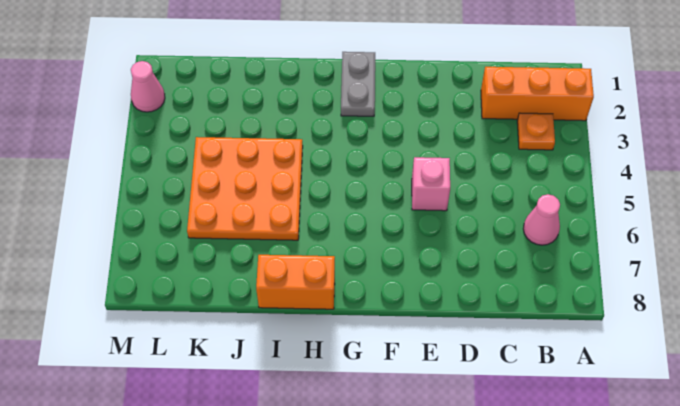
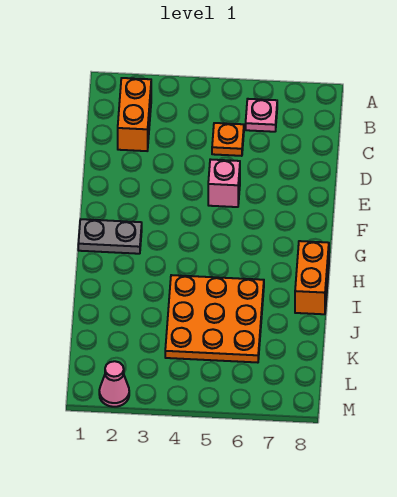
orange 1x3 brick [481,67,594,121] -> orange 1x2 brick [118,78,151,151]
orange 1x1 plate [517,113,555,150] -> orange 1x1 plate moved to [212,123,244,156]
pink 1x1 cone [523,194,560,245] -> pink 1x1 plate [246,99,277,132]

